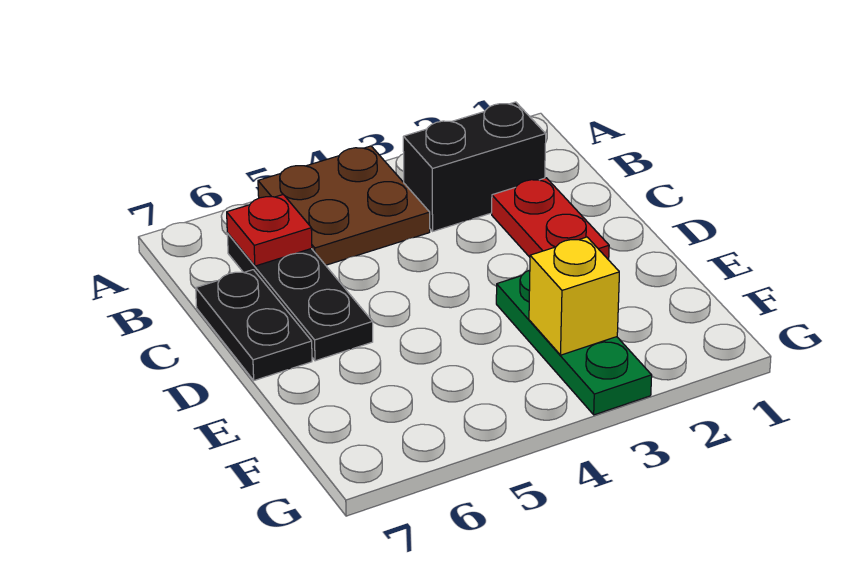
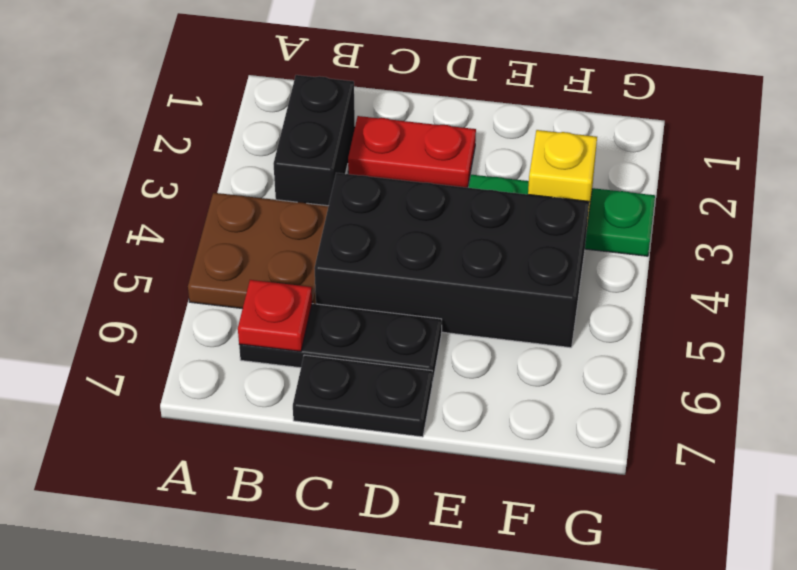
none -> black 2x4 brick [314,173,589,348]

